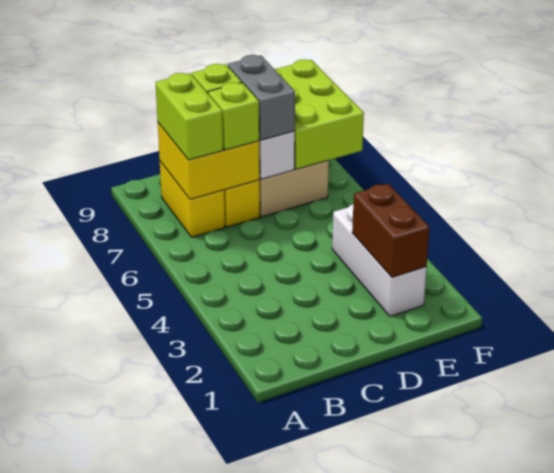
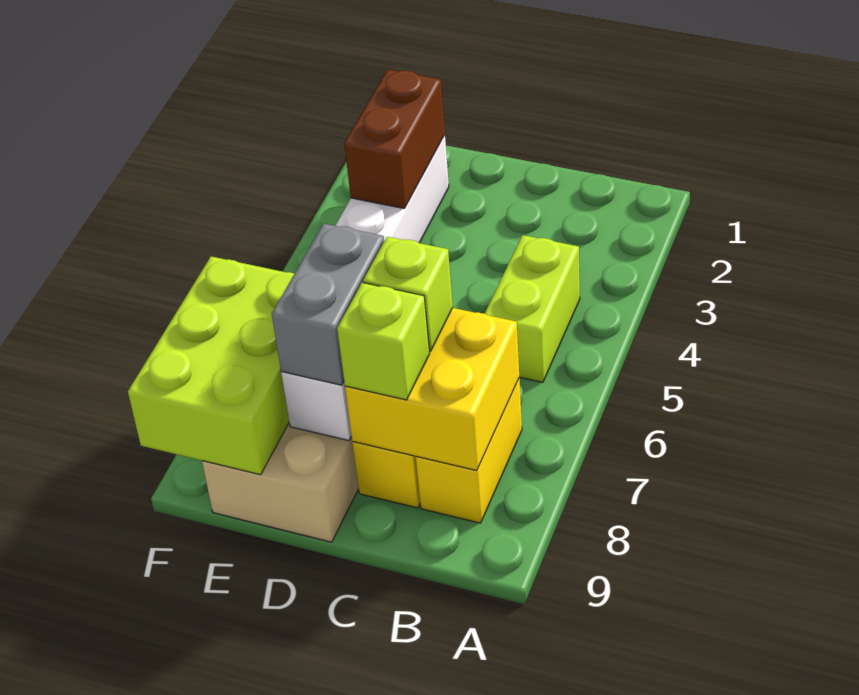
lime 1x2 brick [155,73,223,160] -> lime 1x2 brick moved to [485,235,580,382]

